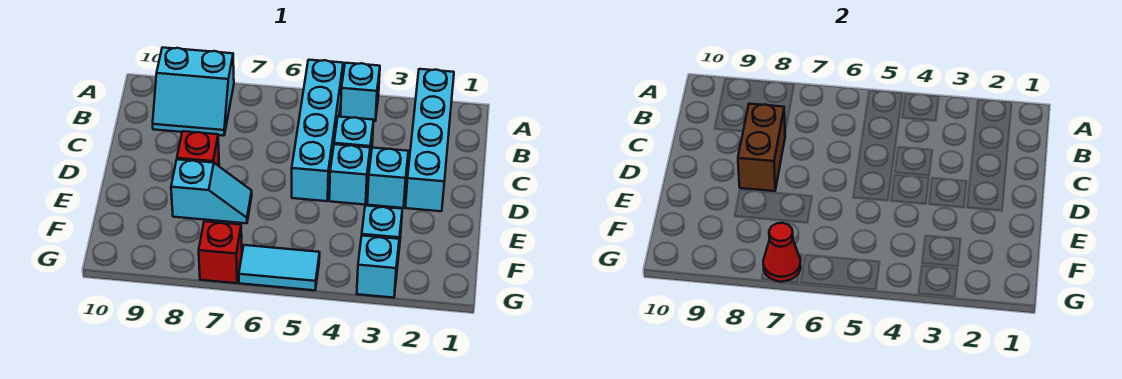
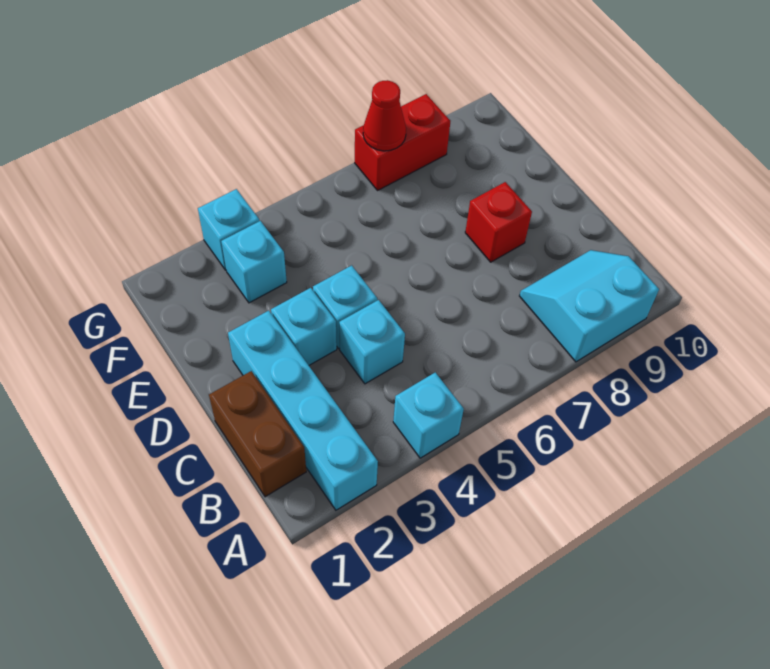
cyan 1x4 brick [292,60,343,201] -> none
brown 1x2 brick [738,104,785,191] -> brown 1x2 brick moved to [209,371,306,497]
cyan 1x2 slope [171,159,252,223] -> none
cyan 1x2 tile [239,245,320,290] -> none
red 1x1 brick [199,221,242,283] -> red 1x2 brick [355,94,450,190]

